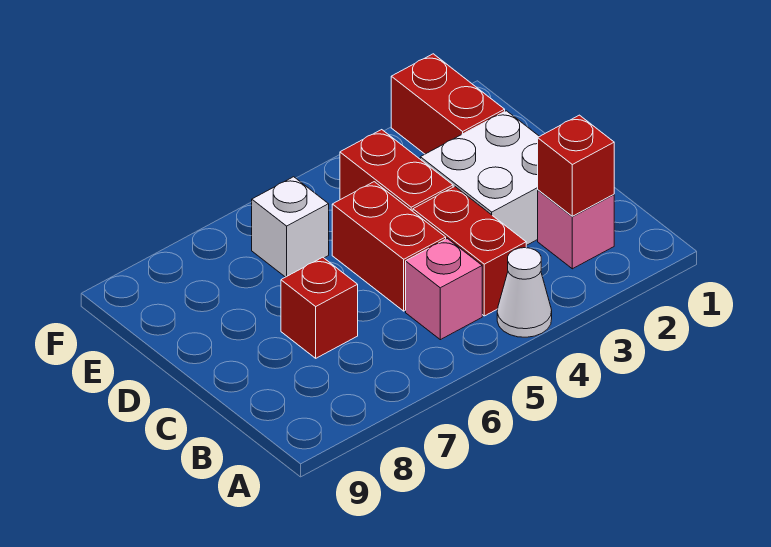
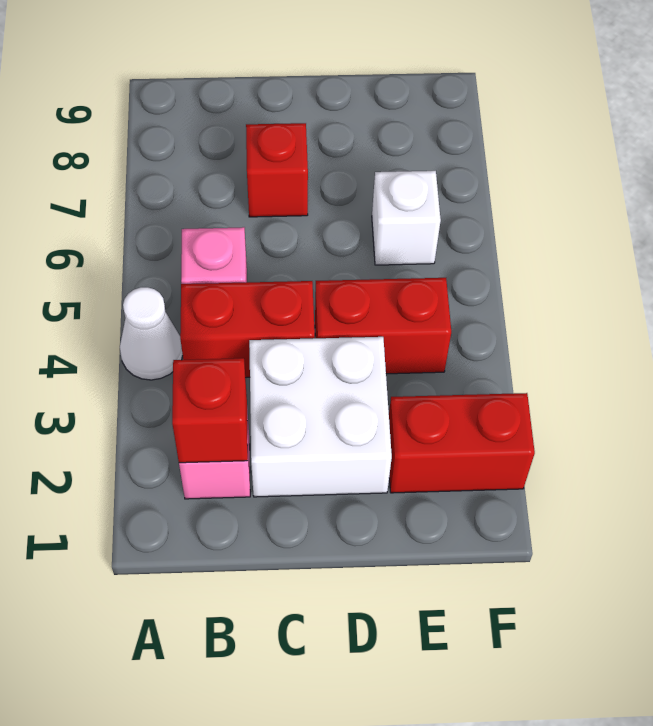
red 1x2 brick [332,182,446,311] -> none

